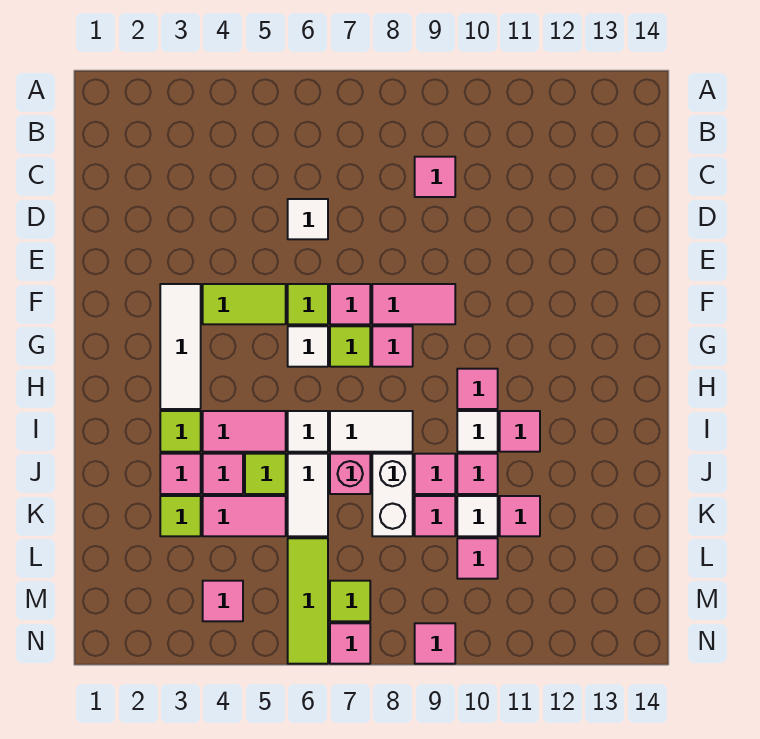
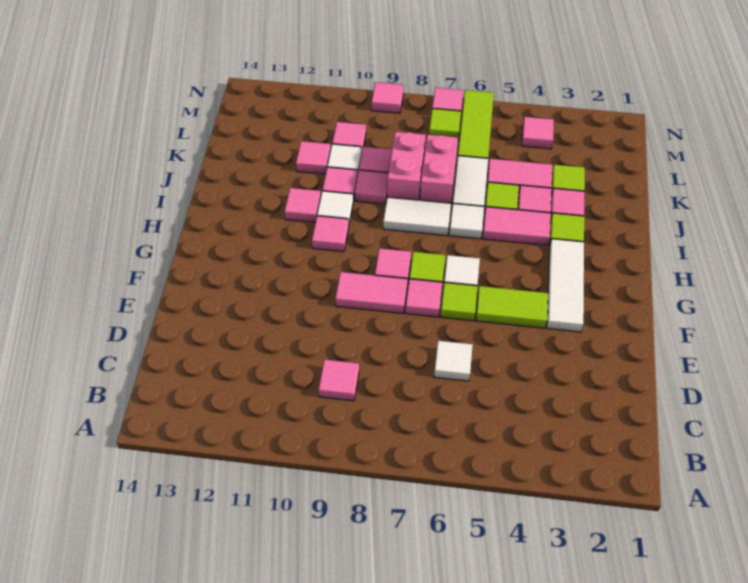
pink 1x1 brick [330,454,370,494] -> pink 1x2 brick [420,135,458,203]
white 1x2 brick [372,454,413,536] -> pink 1x2 brick [387,132,426,200]

